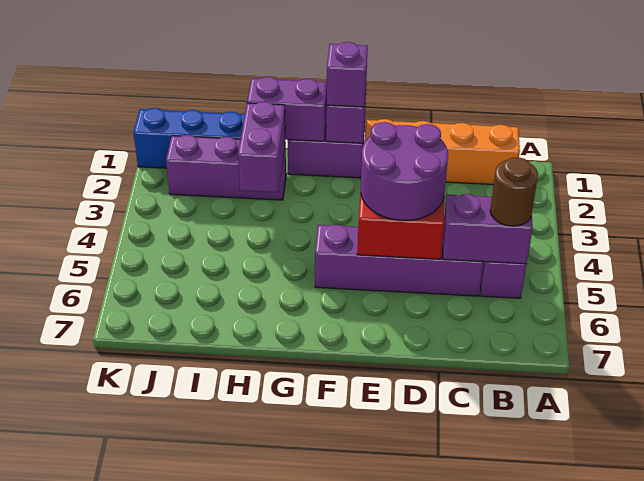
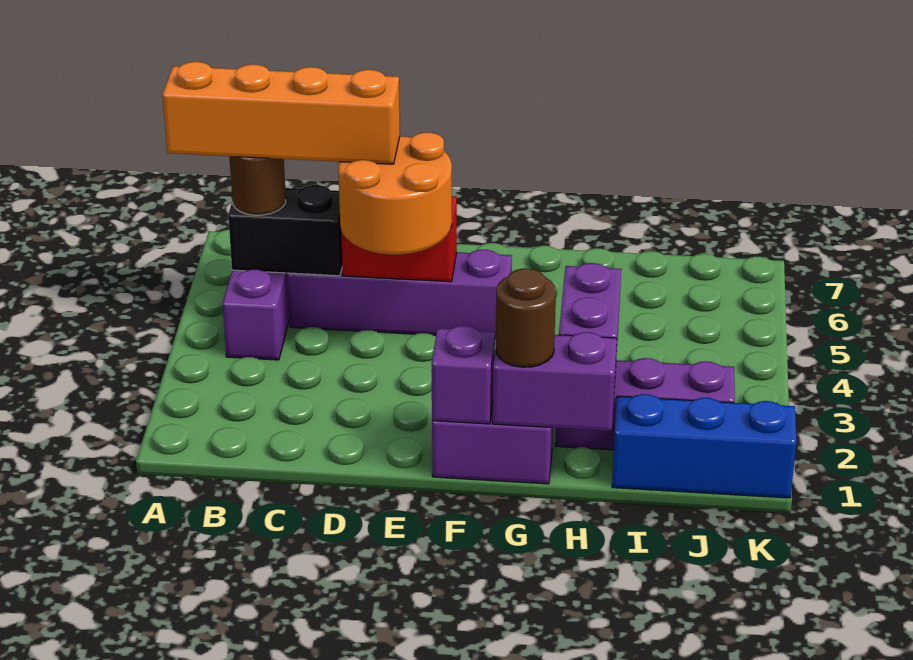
orange 1x4 brick [365,119,520,185] -> orange 1x4 brick moved to [162,62,400,164]
purple 1x2 brick [443,194,533,264] -> black 1x2 brick [228,185,342,276]
purple 2x2 round brick [361,122,448,221] -> orange 2x2 round brick [338,132,452,255]
purple 1x1 brick [327,42,368,107] -> none
none -> brown 1x1 round brick [496,268,556,367]

